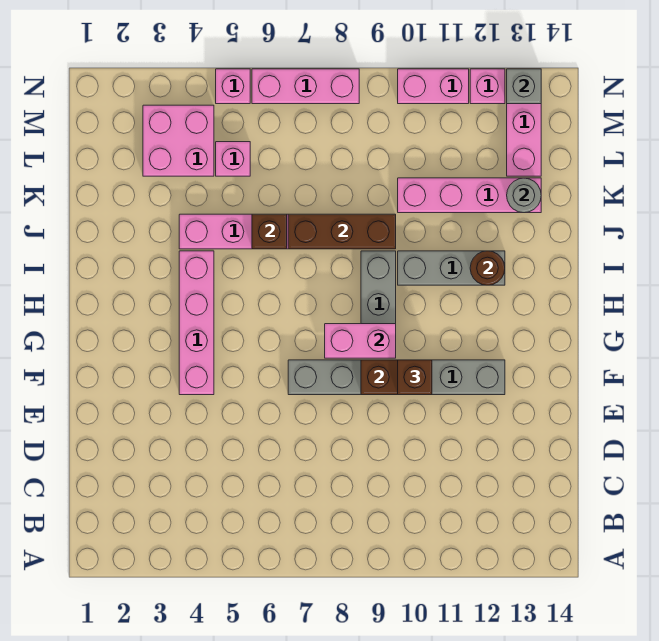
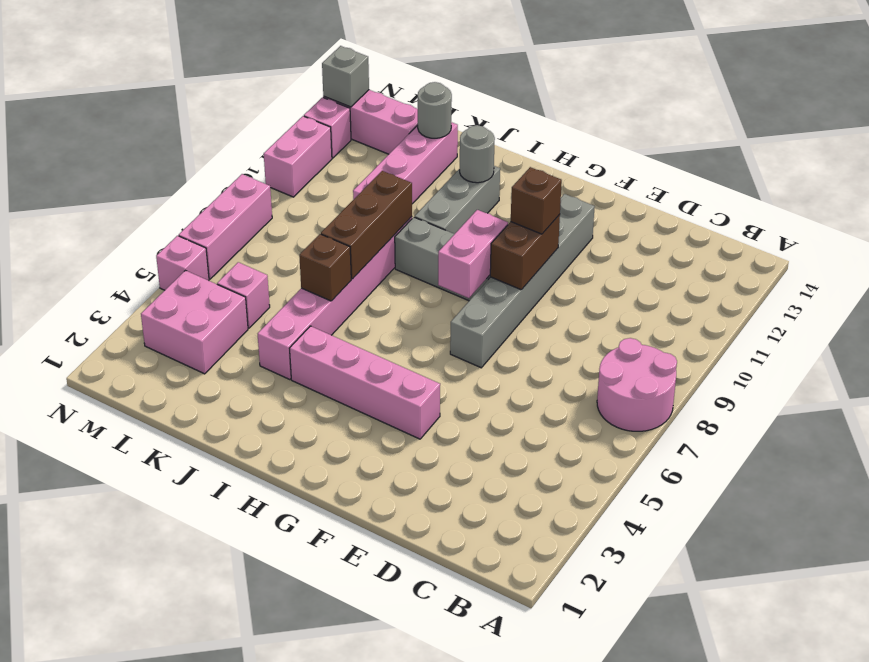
none -> pink 2x2 round brick [597,338,677,431]
brown 1x1 round brick [470,251,505,285] -> grey 1x1 round brick [460,125,495,183]

